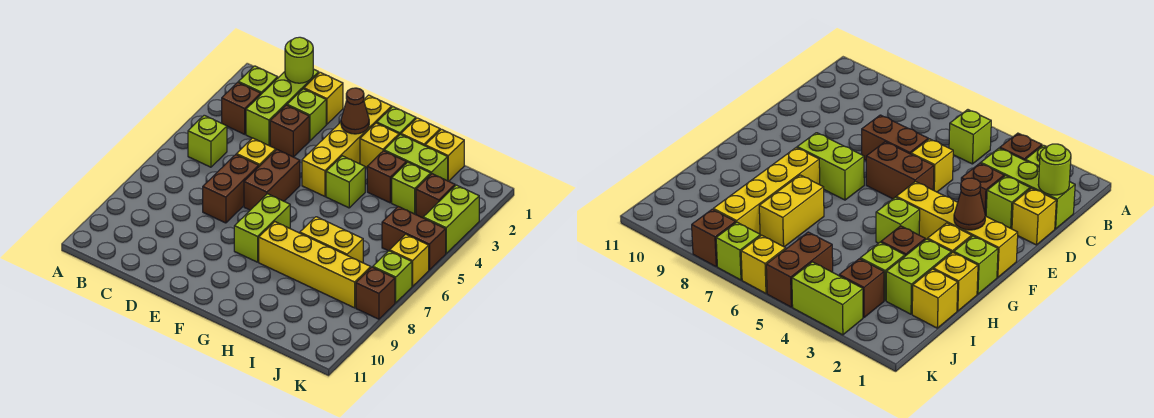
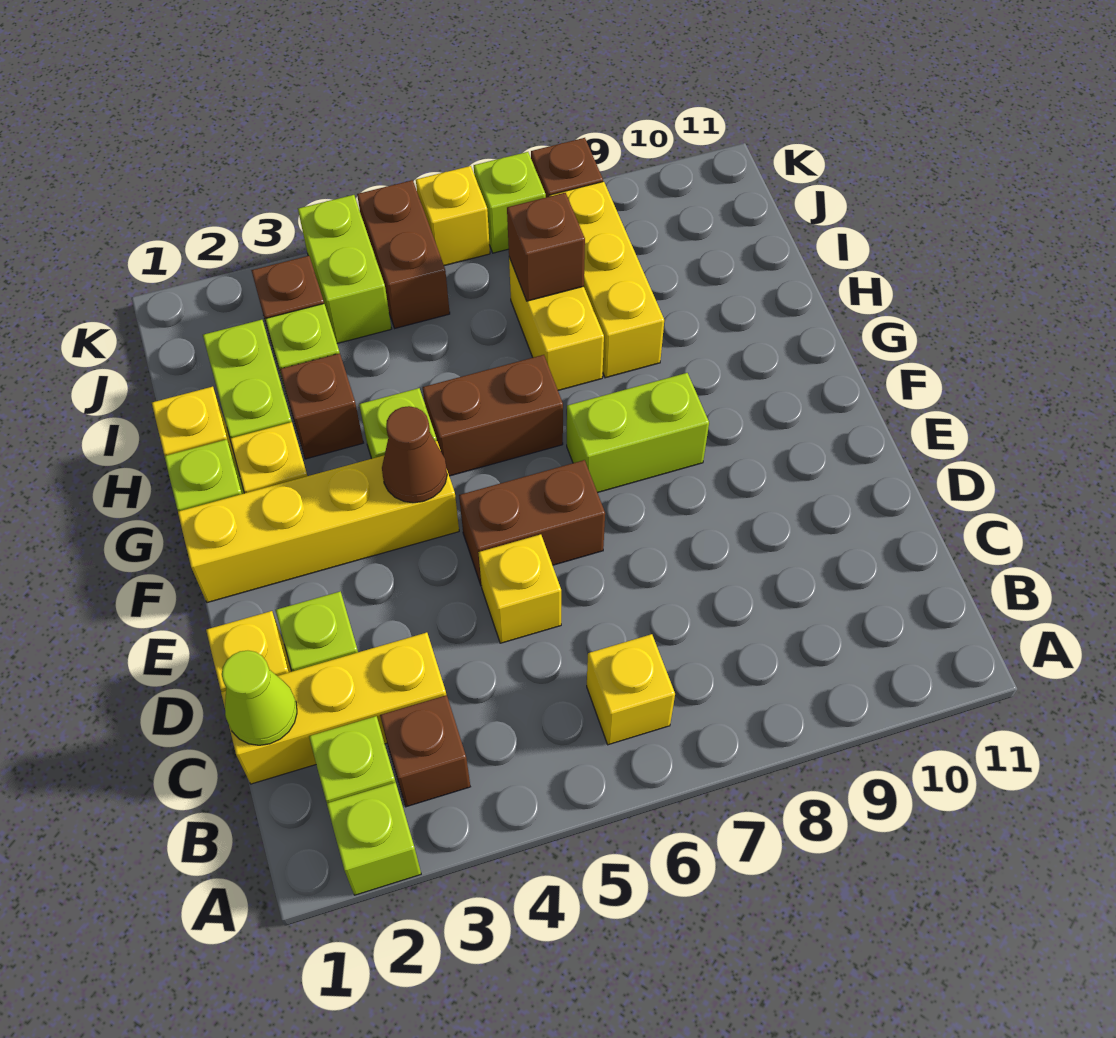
lime 1x1 brick [188,115,227,167] -> lime 1x1 brick moved to [327,782,421,895]
lime 1x3 brick [246,69,319,146] -> yellow 1x3 brick [221,632,446,784]
lime 1x1 round brick [285,37,313,83] -> lime 1x1 cone [222,651,297,745]
brown 1x1 brick [270,105,309,157] -> brown 1x1 brick moved to [507,193,585,301]
brown 1x2 brick [203,155,259,223] -> brown 1x2 brick moved to [423,355,563,476]
brown 1x1 cone [341,88,369,134] -> brown 1x1 cone moved to [382,406,447,503]
yellow 1x4 brick [259,222,371,308] -> yellow 1x3 brick [549,182,664,378]
yellow 1x1 brick [425,129,464,181] -> yellow 1x1 brick moved to [587,634,675,745]
lime 1x2 brick [423,185,479,253] -> lime 1x2 brick turned to [298,195,392,343]

